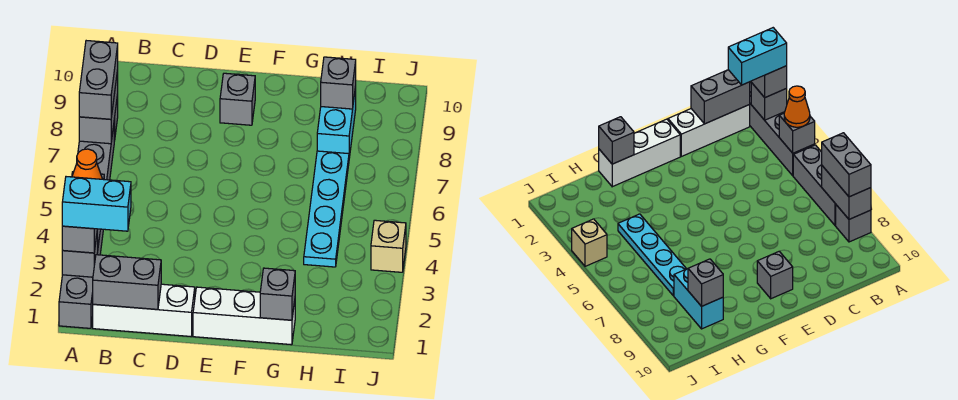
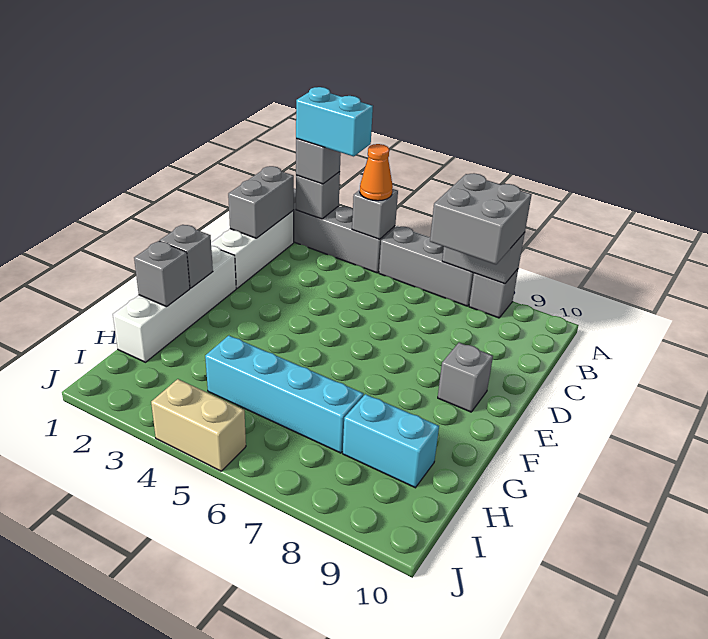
cyan 1x2 brick [62,177,131,231] -> cyan 1x2 brick turned to [296,87,373,157]
grey 1x2 brick [79,41,118,119] -> grey 2x2 brick [430,173,532,264]
white 1x3 brick [193,287,295,345] -> white 1x4 brick [113,246,236,362]
cyan 1x4 plate [304,151,349,267] -> cyan 1x4 brick [205,336,364,453]
grey 1x1 brick [321,57,356,109] -> grey 1x1 brick moved to [160,225,213,288]
tan 1x1 brick [371,220,406,272] -> tan 1x2 brick [151,379,246,471]

